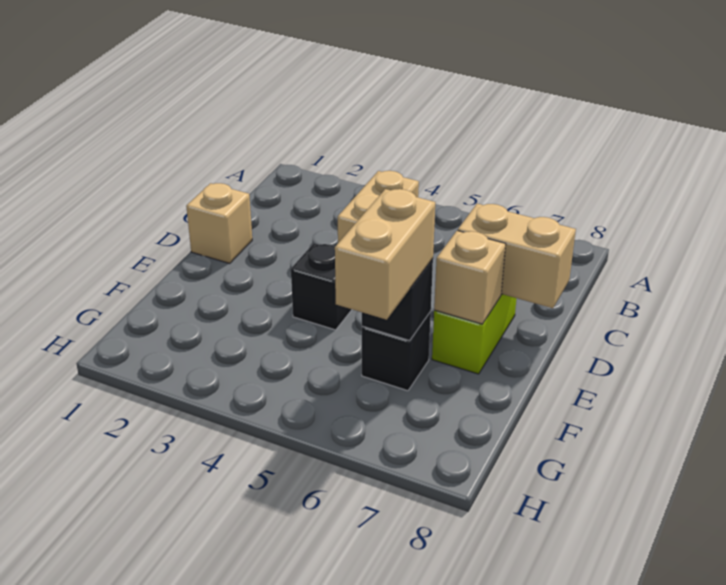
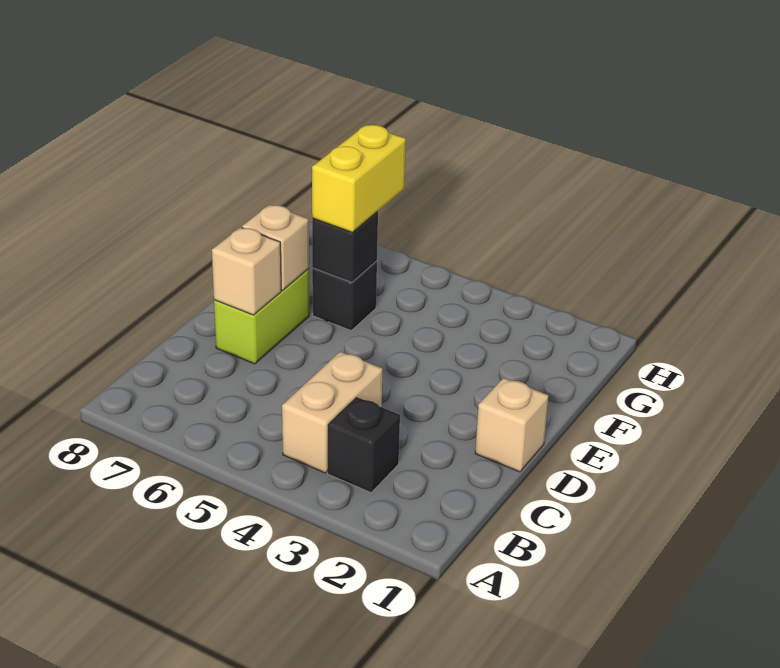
tan 1x2 brick [458,204,576,308] -> tan 1x1 brick [212,227,281,315]
black 1x1 brick [291,243,352,330] -> black 1x1 brick moved to [328,397,400,493]
tan 1x2 brick [335,189,435,320] -> yellow 1x2 brick [312,125,406,232]

